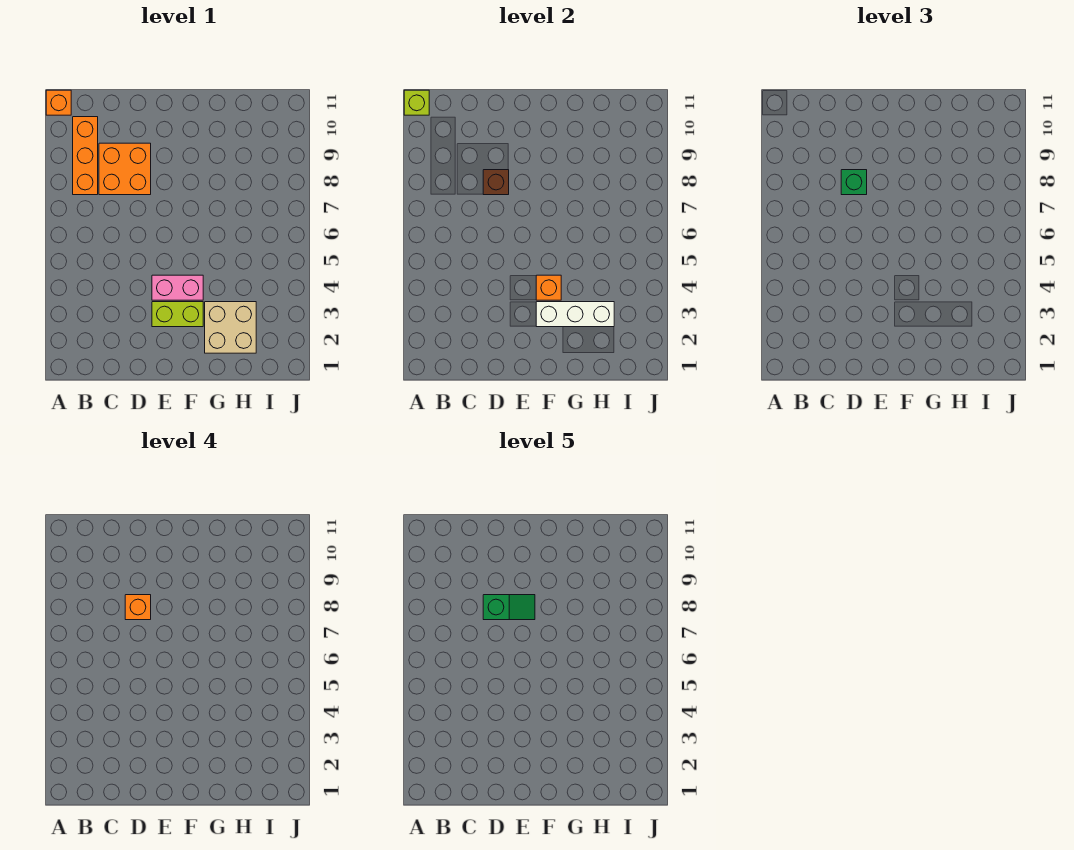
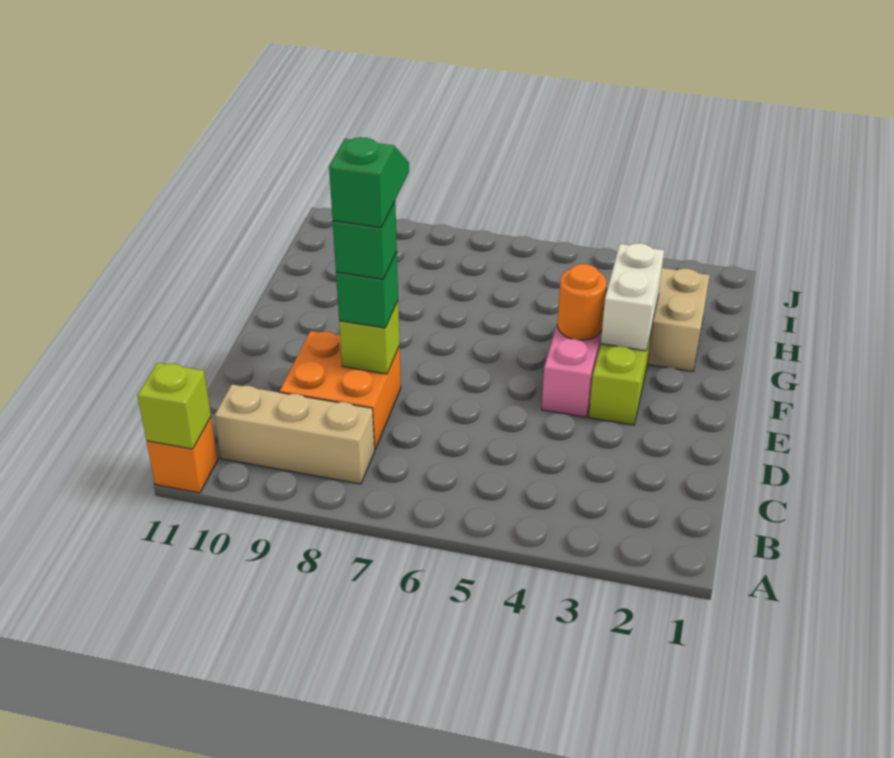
orange 1x3 brick [73,117,98,195] -> tan 1x3 brick [214,384,375,484]
brown 1x1 brick [483,170,509,195] -> lime 1x1 brick [339,301,400,374]
orange 1x1 brick [125,595,151,620] -> green 1x1 brick [333,202,397,279]
white 1x3 brick [536,302,614,327] -> white 1x2 brick [601,243,664,351]
orange 1x1 brick [536,275,561,300] -> orange 1x1 round brick [557,264,606,340]

